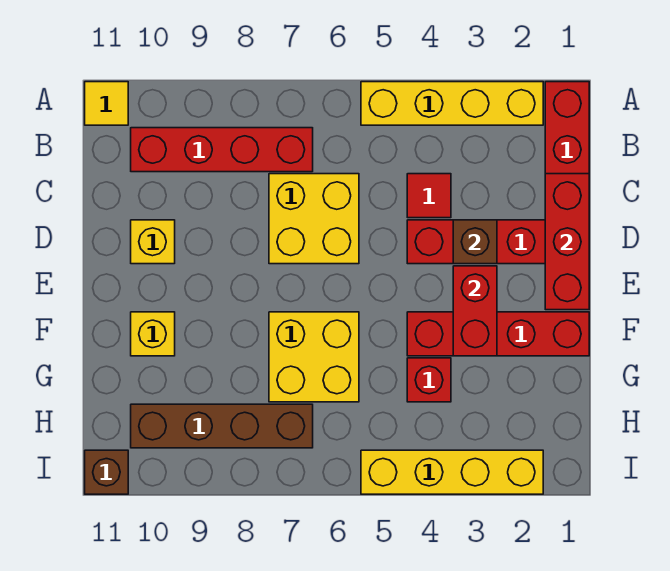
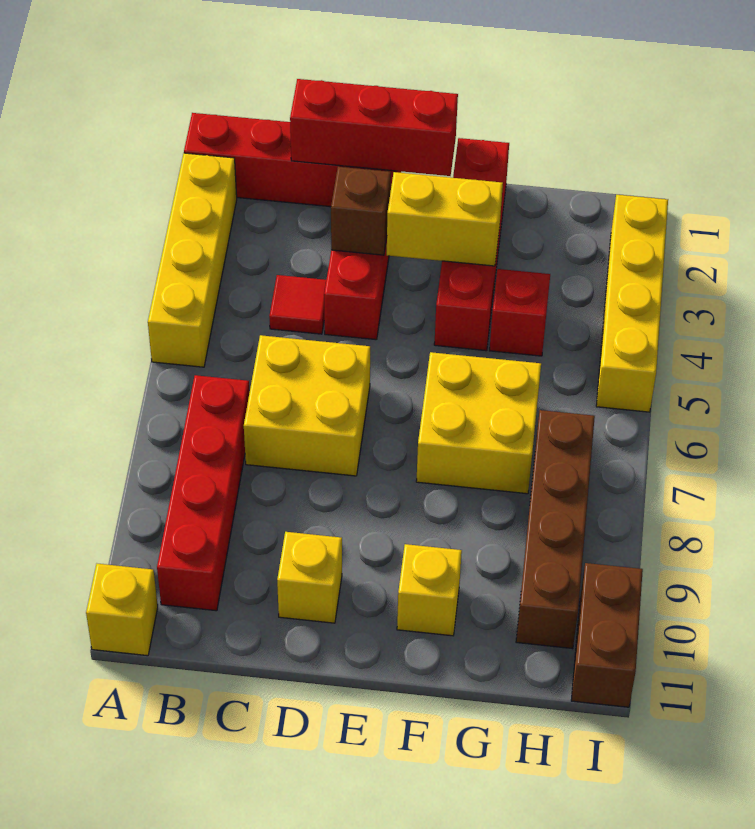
yellow 1x1 tile [85,82,128,125] -> yellow 1x1 brick [86,564,158,656]
red 1x2 brick [453,266,497,356] -> yellow 1x2 brick [387,172,503,266]
brown 1x1 brick [85,450,128,494] -> brown 1x2 brick [571,563,643,707]

